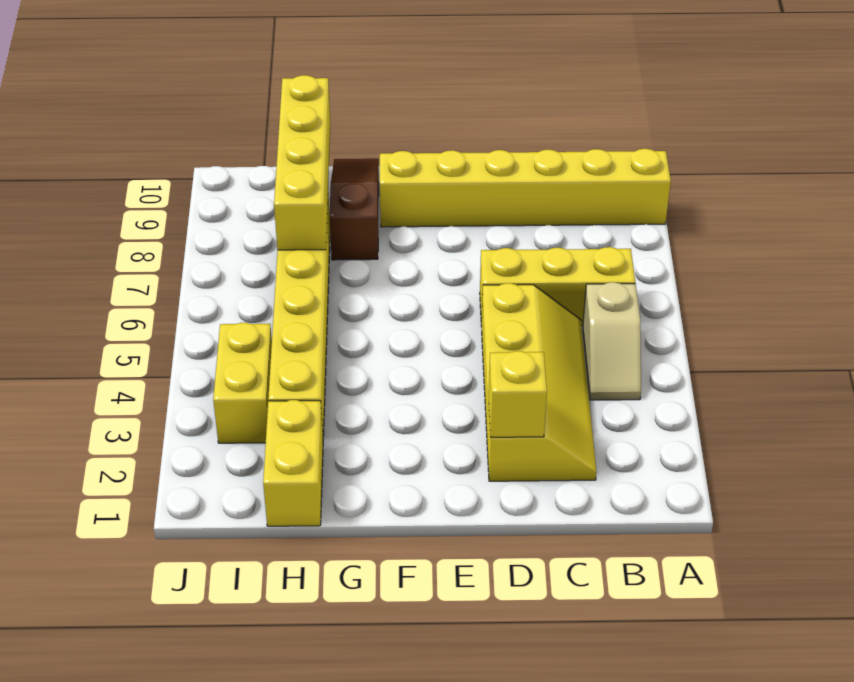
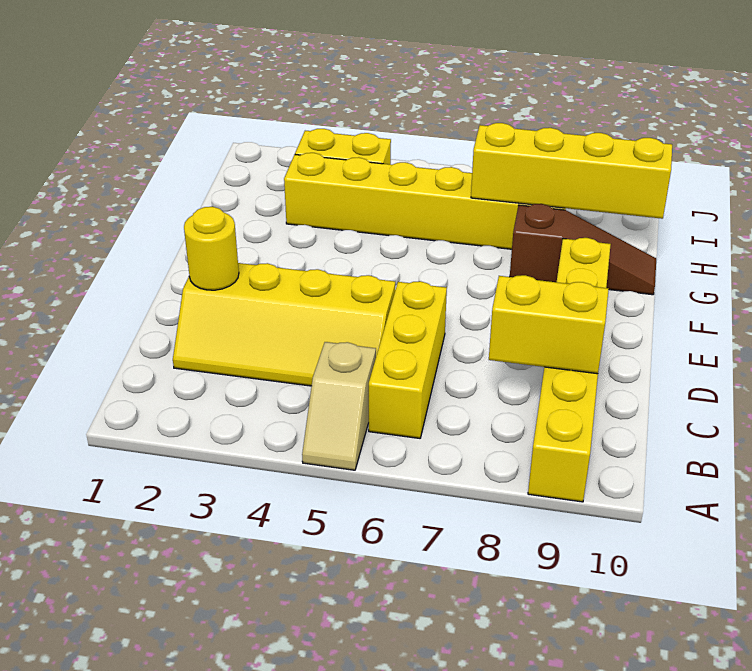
tan 1x2 slope [583,282,641,400] -> tan 1x2 slope turned to [302,342,376,470]
yellow 1x1 brick [489,351,547,437] -> yellow 1x1 round brick [184,207,239,290]
yellow 1x2 brick [263,400,323,526] -> yellow 1x2 brick moved to [489,275,609,374]

